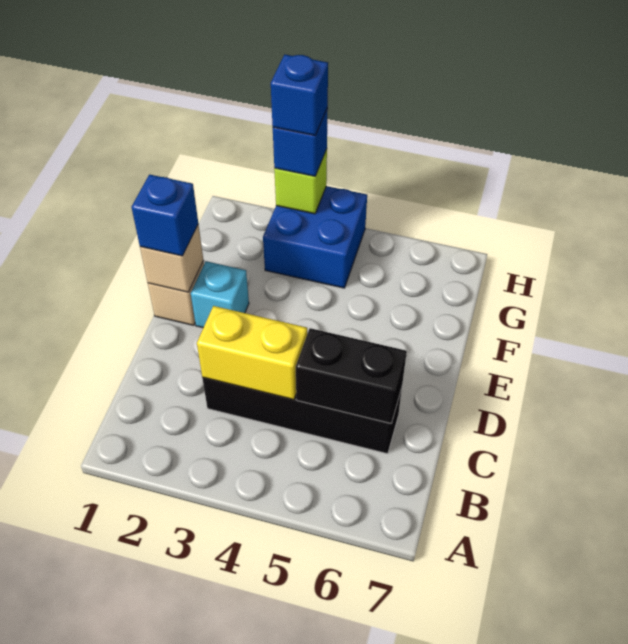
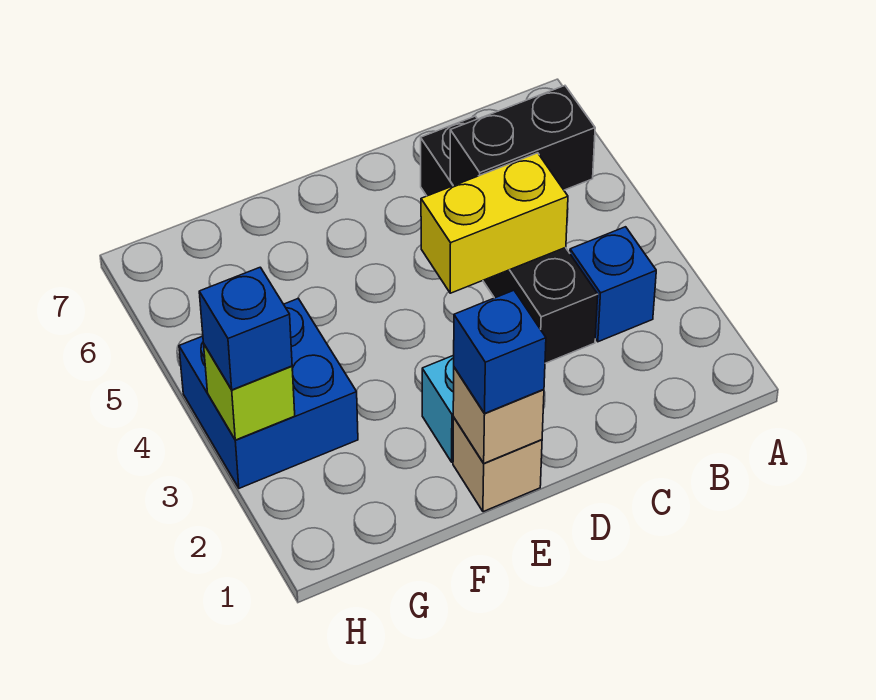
yellow 1x2 brick [197,306,307,400] -> yellow 1x2 brick turned to [421,153,568,293]
black 1x2 brick [296,328,407,423] -> black 1x2 brick turned to [450,86,595,190]
blue 1x1 brick [271,55,328,135] -> blue 1x1 brick moved to [570,227,656,342]

